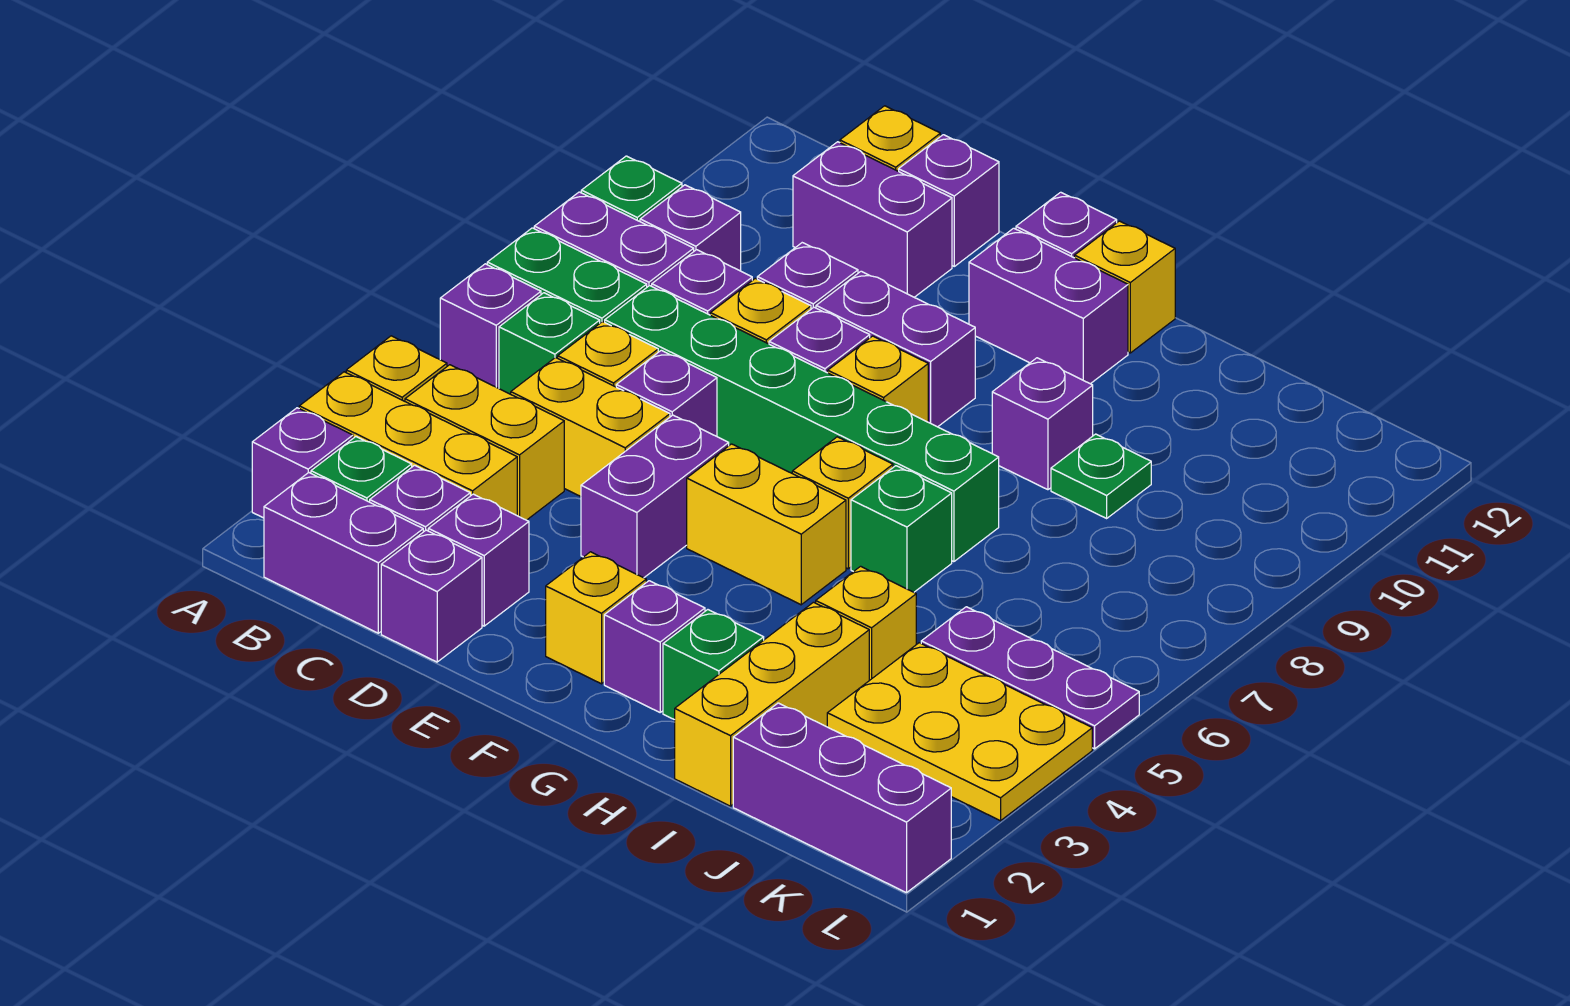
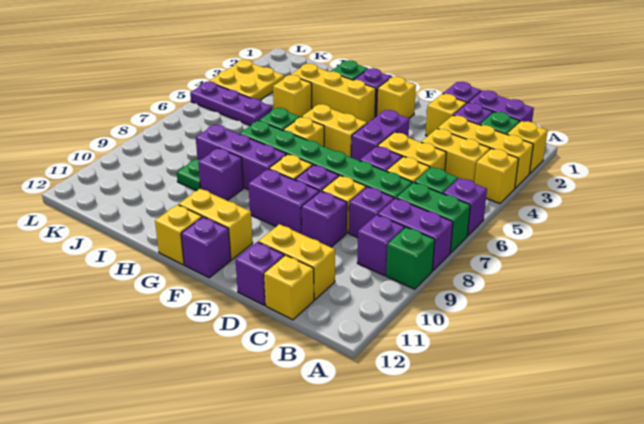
purple 1x1 brick [252,408,353,518] -> yellow 1x1 brick [507,121,548,174]
purple 1x2 brick [793,142,952,297] -> yellow 1x2 brick [258,224,335,300]
purple 1x1 brick [428,494,529,626] -> yellow 1x1 brick [426,94,466,136]
purple 1x2 brick [969,228,1128,384] -> yellow 1x2 brick [179,188,253,260]
yellow 1x3 brick [675,602,869,806] -> yellow 1x3 brick turned to [291,63,376,123]
purple 1x3 brick [733,703,951,893] -> purple 1x3 brick moved to [196,124,287,190]
yellow 2x3 plate [827,643,1092,821] -> yellow 2x2 plate [209,60,284,100]

